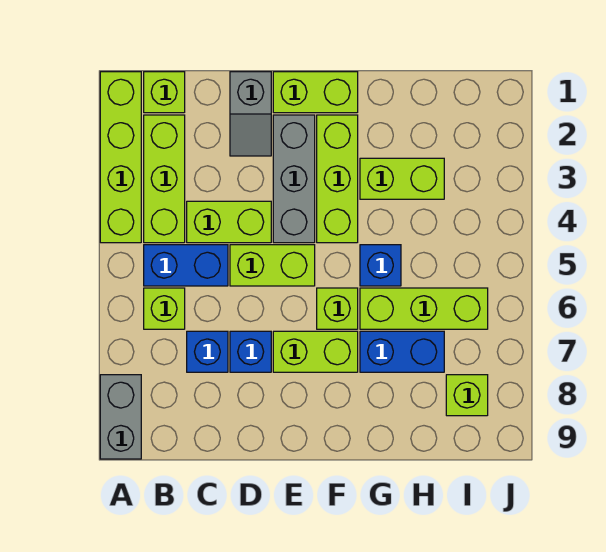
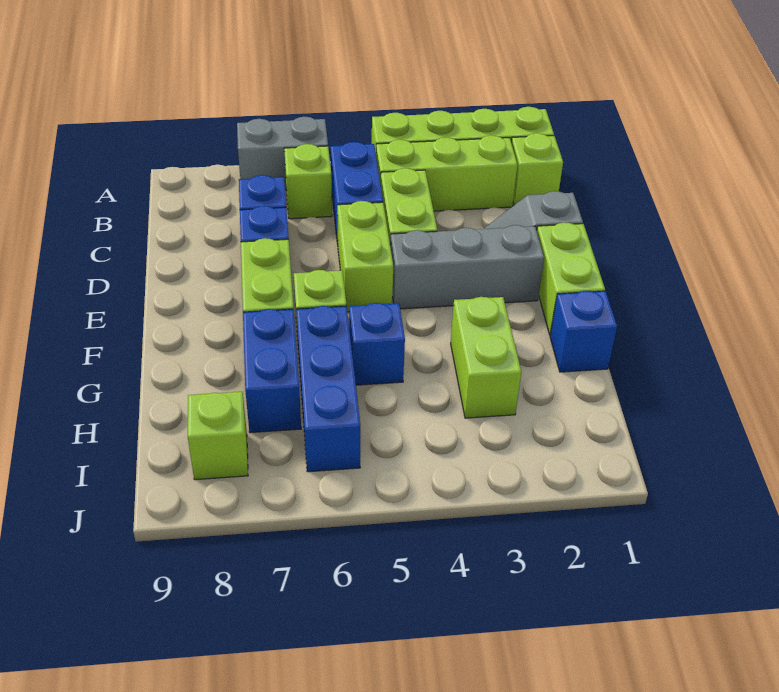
grey 1x2 brick [100,375,141,459] -> grey 1x2 brick moved to [237,117,328,190]
lime 1x3 brick [317,115,358,243] -> none
none -> blue 1x1 brick [550,291,617,372]
lime 1x3 brick [360,288,488,329] -> blue 1x3 brick [296,306,360,472]

